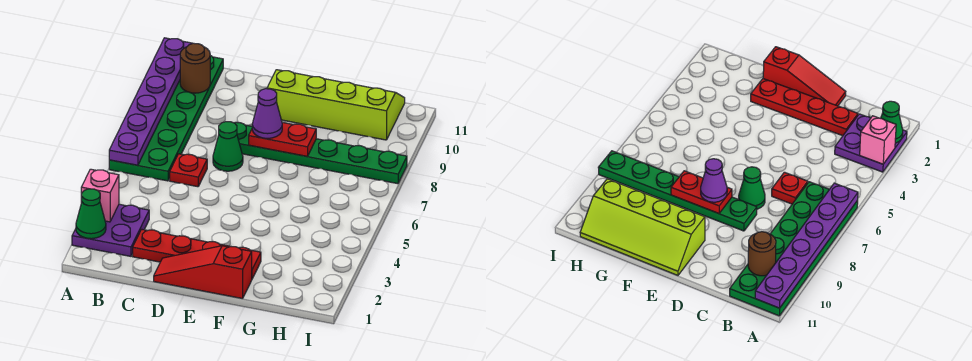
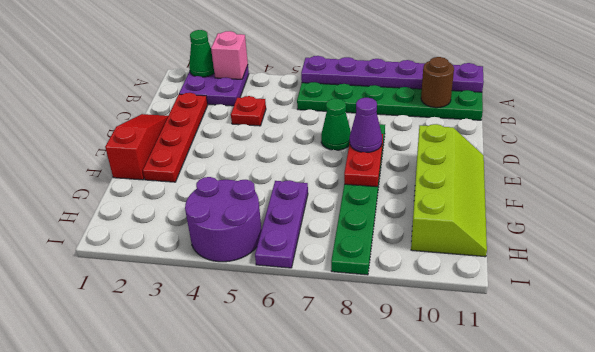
red 1x1 plate [170,154,207,187] -> red 1x1 plate moved to [231,96,266,126]
none -> purple 1x3 plate [255,180,308,268]
none -> purple 2x2 round brick [185,177,262,262]

